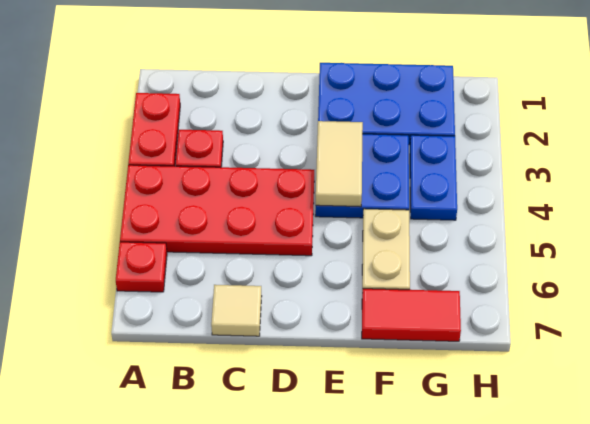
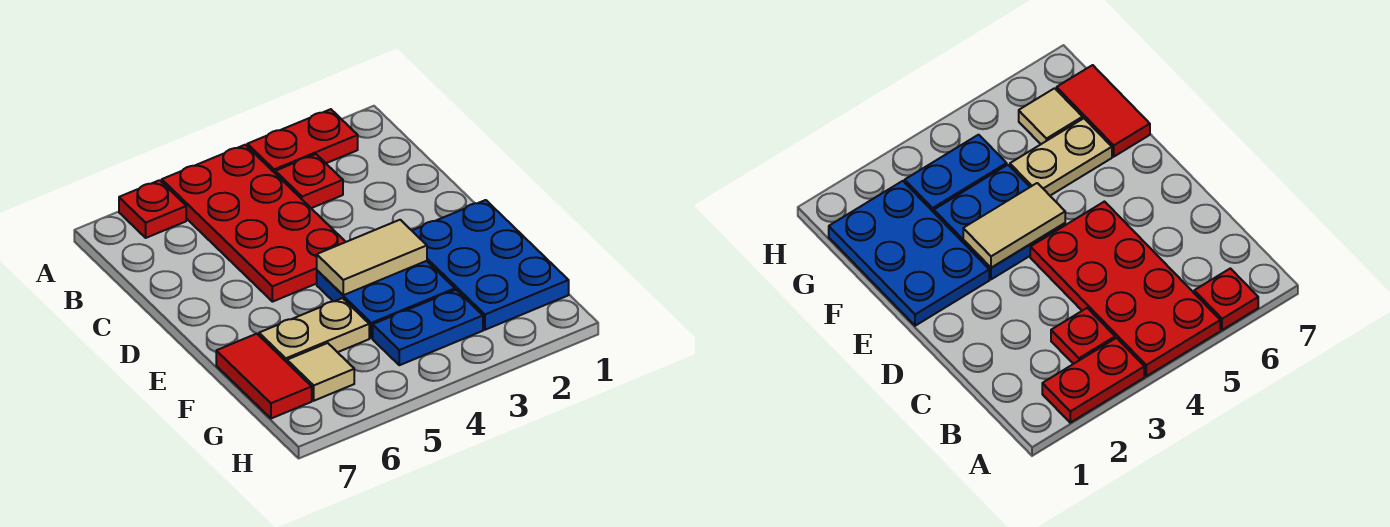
tan 1x1 tile [211,285,262,336] -> tan 1x1 tile moved to [287,343,354,401]

